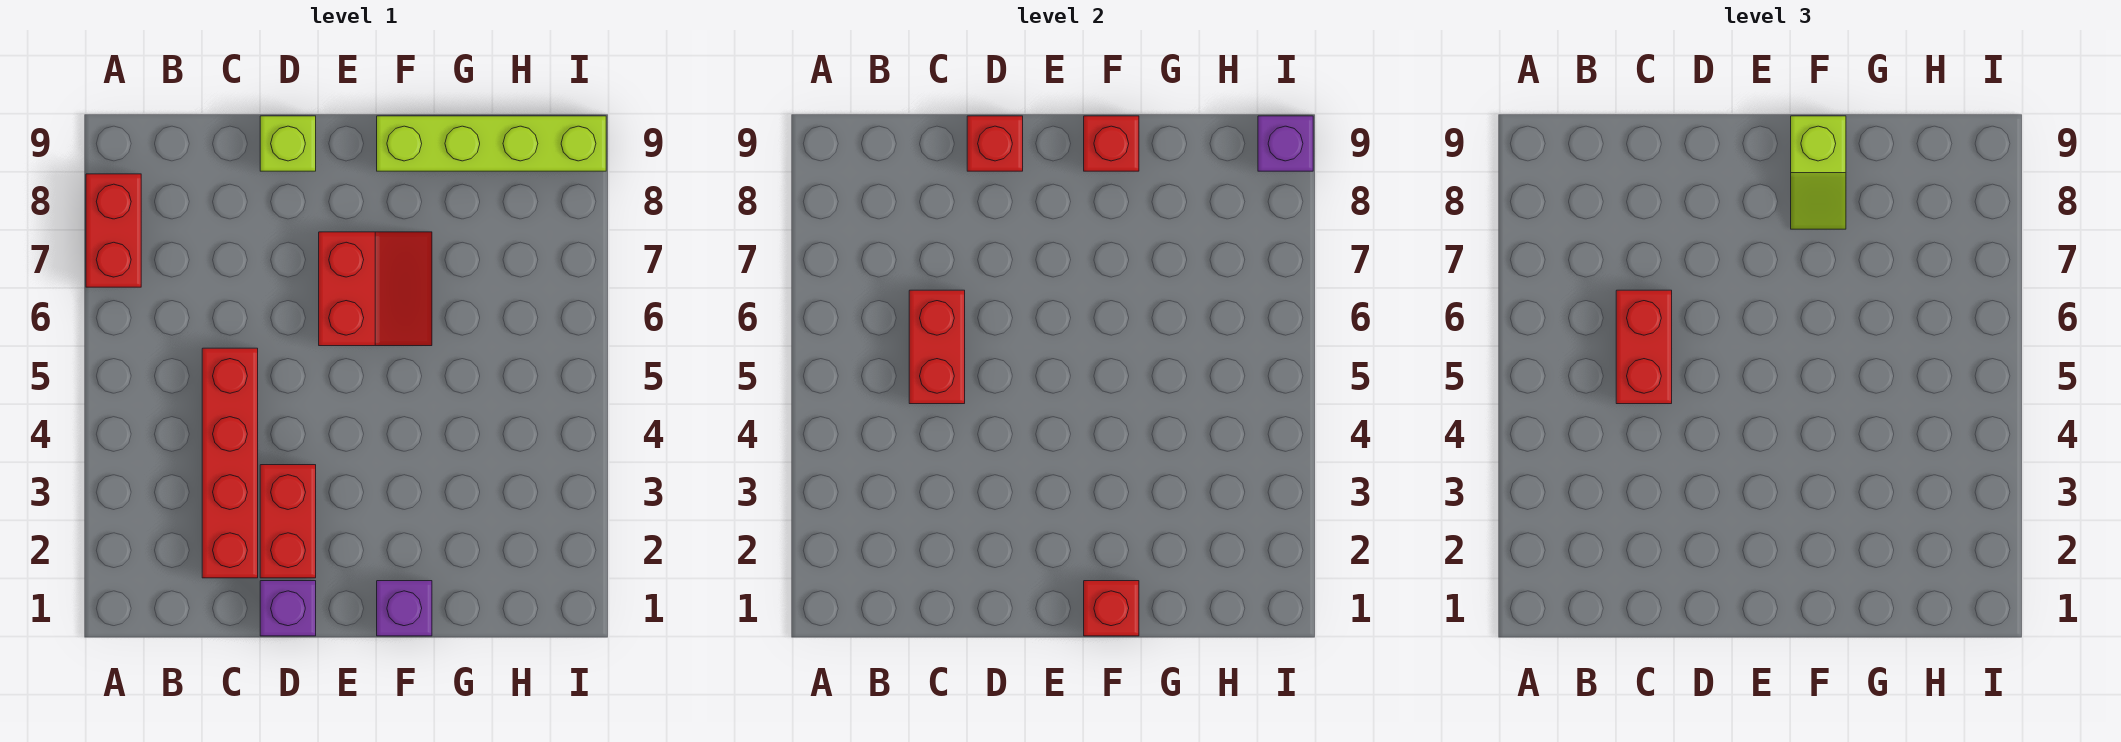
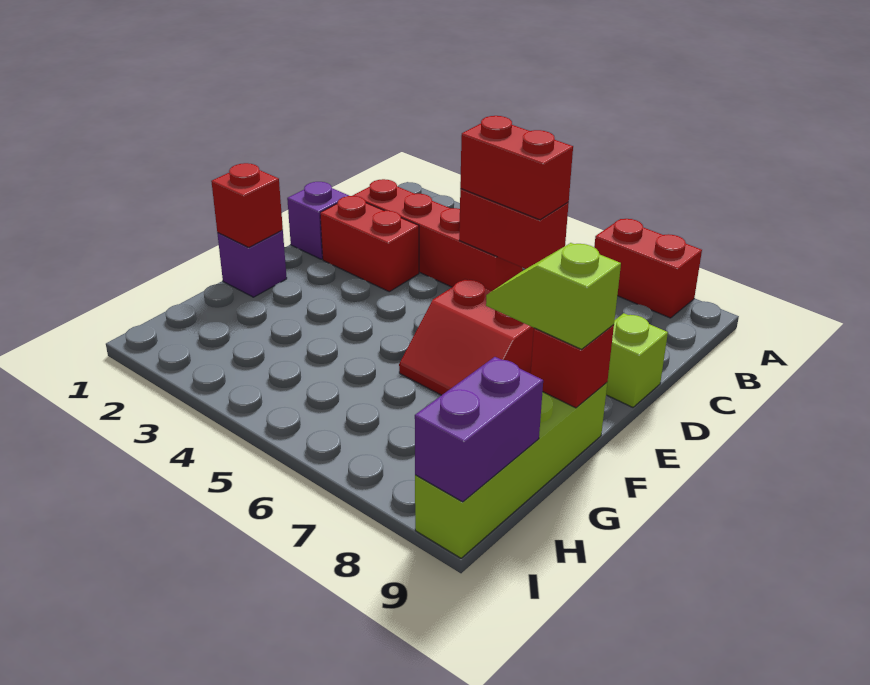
red 1x1 brick [967,116,1023,171] -> none
purple 1x1 brick [1258,116,1313,171] -> purple 1x2 brick [415,357,543,502]

